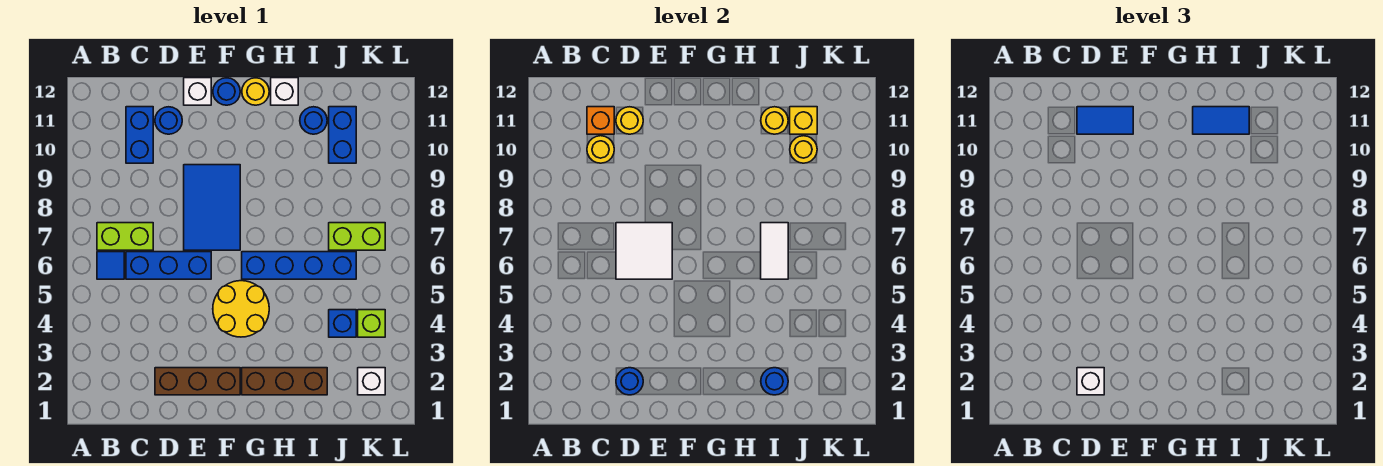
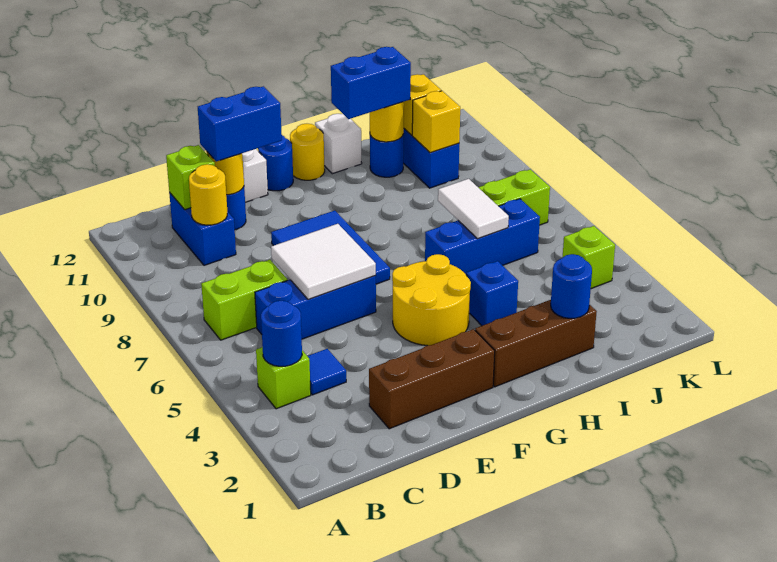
none -> lime 1x1 brick [256,347,311,409]
blue 1x1 tile [97,252,124,279] -> blue 1x1 tile moved to [308,349,346,395]
orange 1x1 brick [587,107,614,134] -> lime 1x1 brick [166,145,215,210]
blue 1x1 round brick [616,368,643,395] -> blue 1x1 round brick moved to [261,301,302,366]
white 1x1 brick [1077,368,1104,395] -> none
blue 1x2 tile [1077,107,1133,134] -> blue 1x2 brick [198,86,282,161]
blue 1x4 brick [242,252,356,279] -> blue 1x3 brick [425,199,540,274]
blue 1x2 tile [1193,107,1249,134] -> blue 1x2 brick [331,47,411,119]
blue 1x1 brick [329,310,356,337] -> blue 1x1 brick moved to [466,261,518,326]
yellow 1x1 round brick [790,136,817,163] -> yellow 1x1 brick [412,91,460,153]
white 1x1 brick [358,368,385,395] -> none

